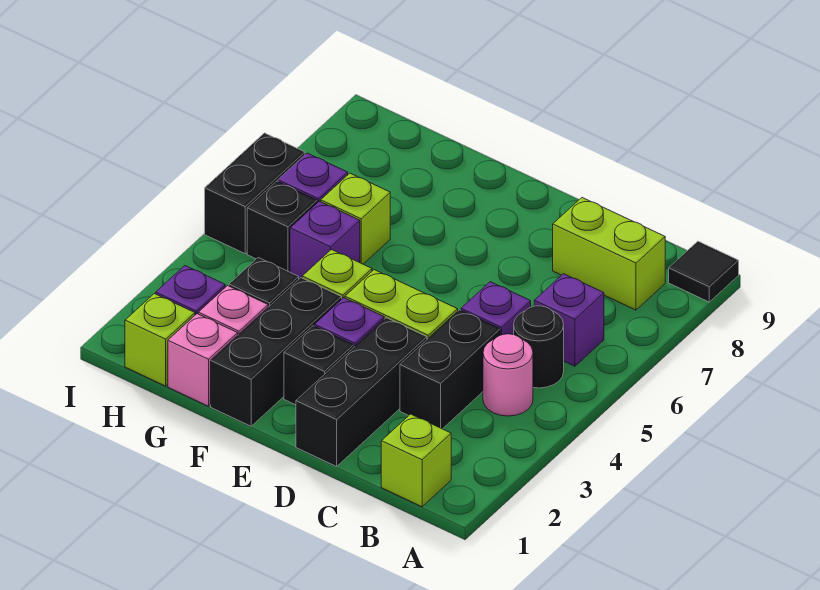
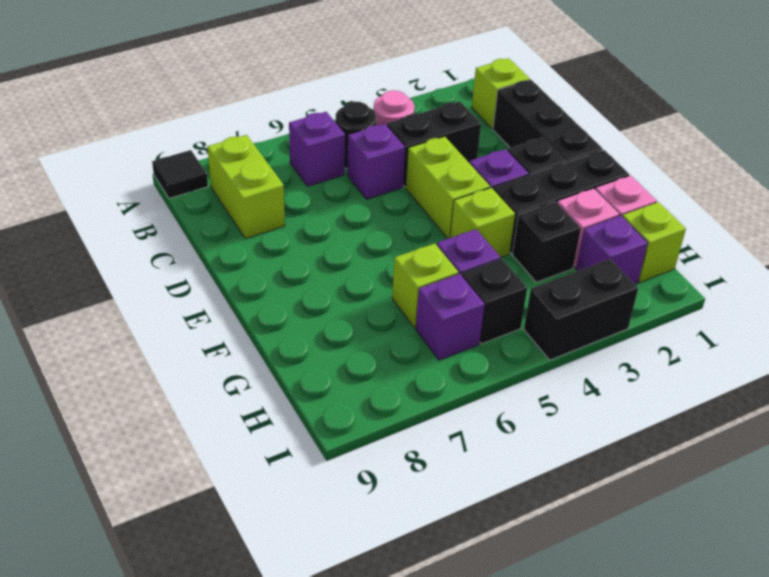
black 1x3 brick [296,318,427,466] -> black 1x3 brick turned to [493,80,603,162]
black 1x2 brick [205,133,305,253] -> black 1x2 brick moved to [524,259,638,360]

